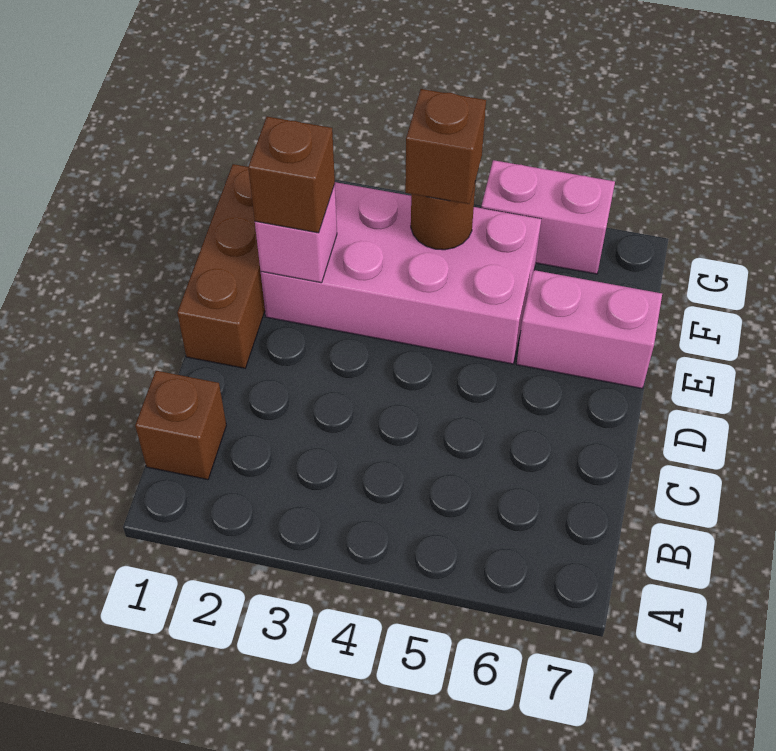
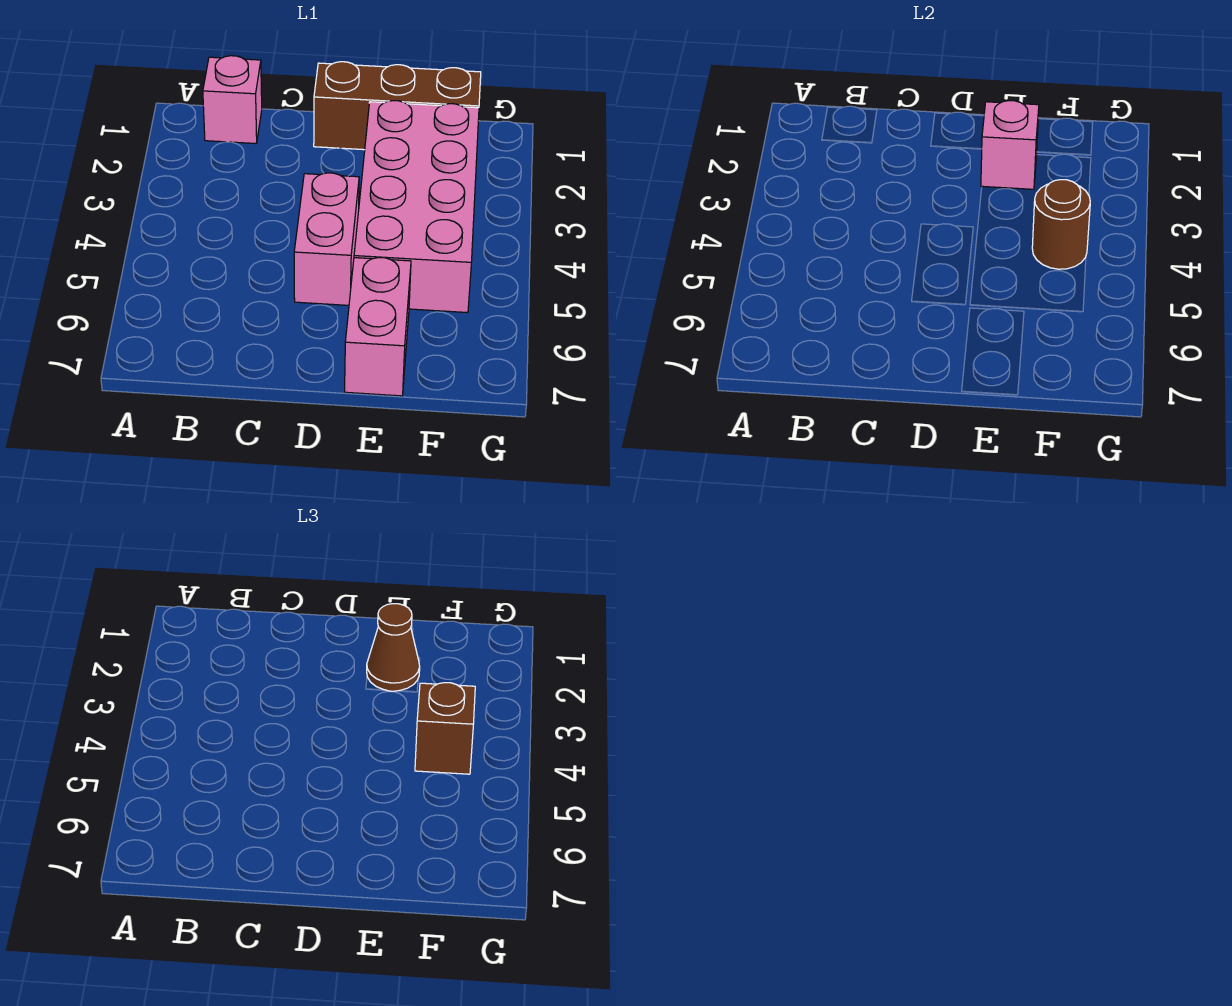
brown 1x1 brick [135,371,226,480] -> pink 1x1 brick [203,56,262,144]
brown 1x1 brick [248,117,335,233] -> brown 1x1 cone [367,604,420,691]
pink 1x2 brick [481,160,615,274] -> pink 1x2 brick moved to [294,173,359,305]

